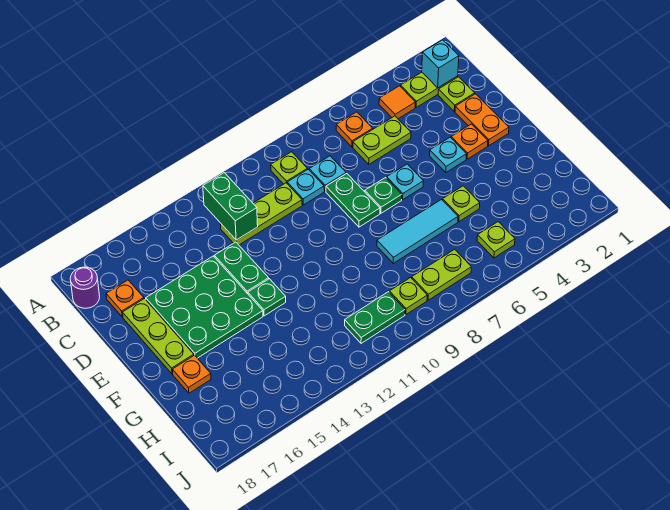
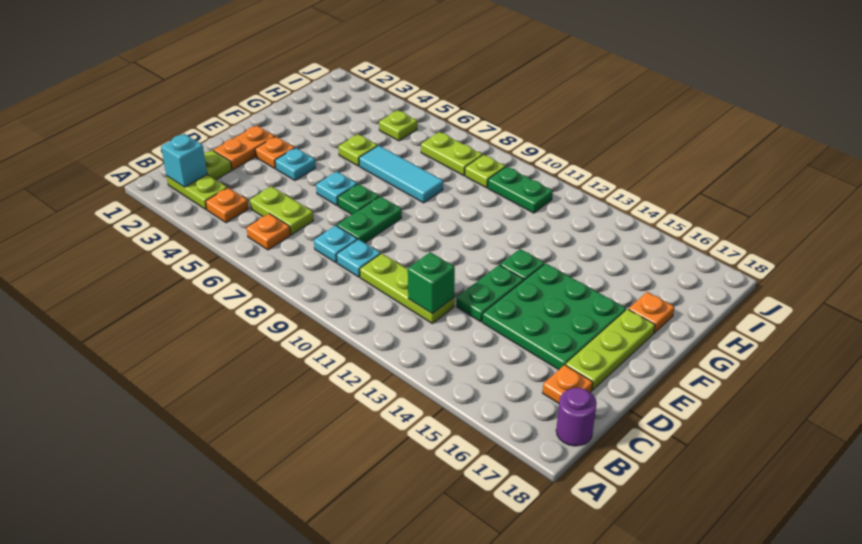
orange 1x1 tile [379,86,415,119] -> orange 1x1 plate [206,188,249,223]
lime 1x1 plate [271,152,307,184] -> none
green 1x2 brick [203,173,258,240] -> green 1x1 brick [408,252,455,314]

